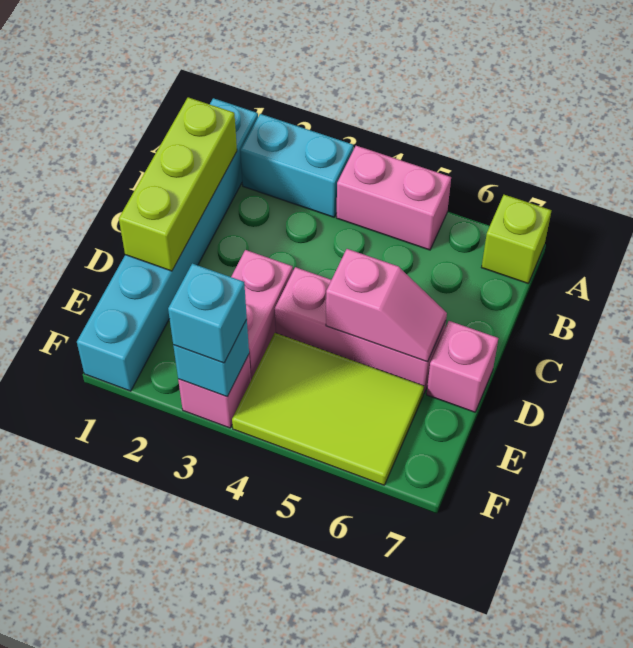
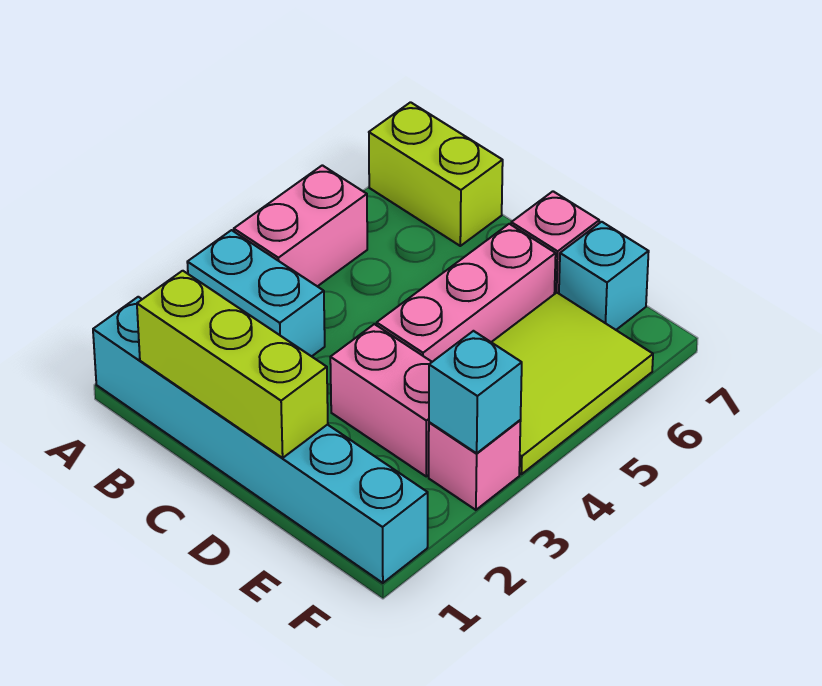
cyan 1x2 brick [240,114,353,217] -> cyan 1x2 brick turned to [187,230,325,356]
lime 1x1 brick [482,195,552,283] -> lime 1x2 brick [369,102,503,246]
pink 1x2 slope [326,249,447,362] -> none
cyan 1x1 brick [168,264,247,363] -> cyan 1x1 brick moved to [559,222,649,330]

